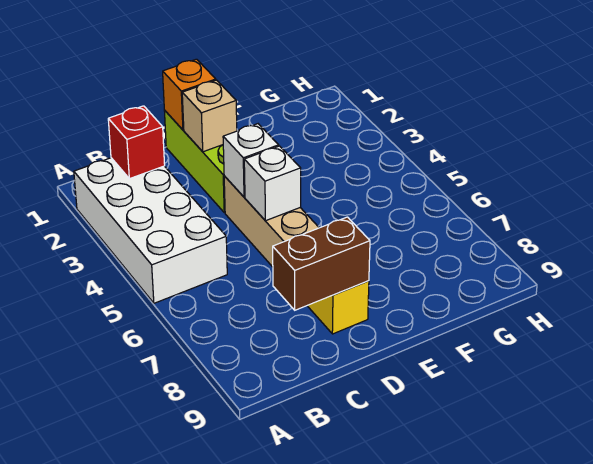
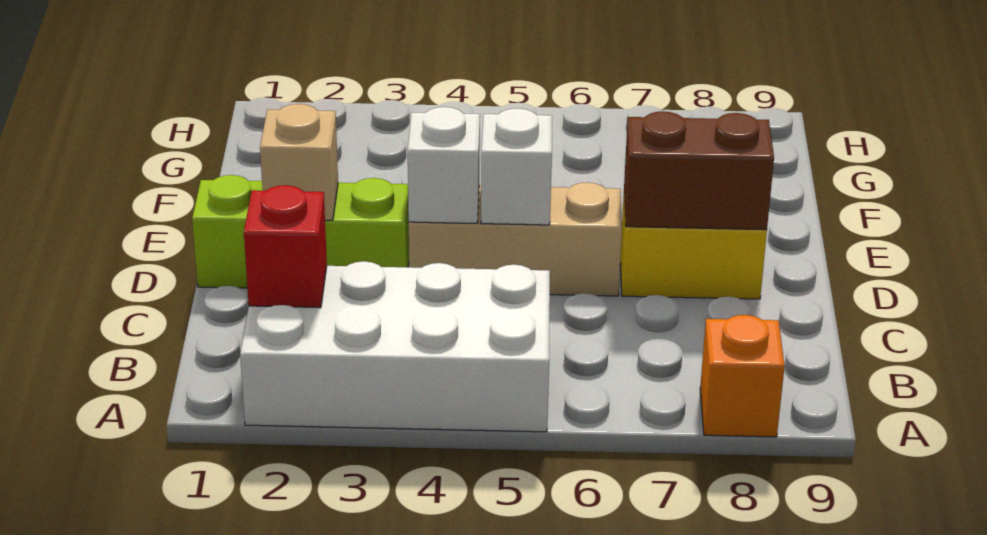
brown 1x2 brick [273,217,370,310] -> brown 1x2 brick turned to [624,111,774,230]
orange 1x1 brick [163,59,216,130] -> orange 1x1 brick moved to [700,315,785,437]

